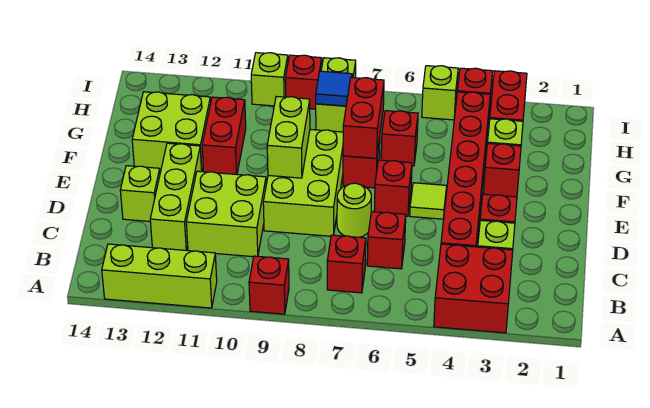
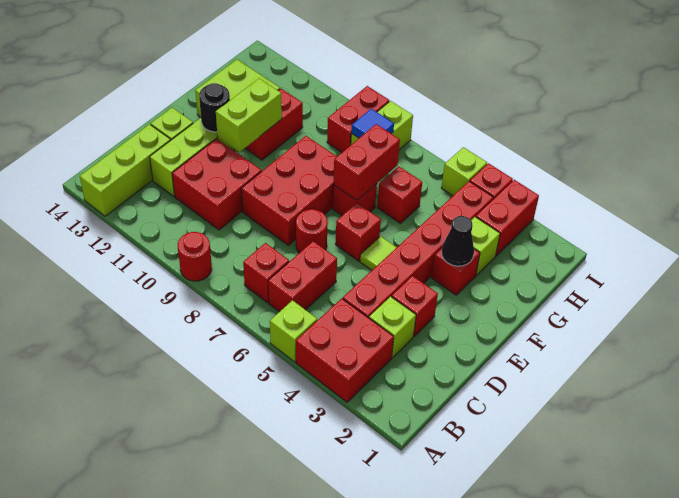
red 1x1 brick [249,256,289,314] -> red 1x1 round brick [178,232,212,281]
lime 1x3 brick [102,244,217,308] -> lime 1x3 brick turned to [80,124,171,216]
red 1x1 brick [367,212,406,269] -> red 1x2 brick [268,241,337,312]
lime 2x2 brick [186,171,266,257] -> red 2x2 brick [172,139,262,230]
lime 1x1 round brick [337,183,371,237] -> red 1x1 round brick [296,209,328,253]
lime 2x3 brick [263,129,343,236] -> red 2x3 brick [241,136,337,245]
lime 1x2 brick [267,96,310,178] -> lime 1x2 brick moved to [216,78,282,152]
none -> black 1x1 round brick [199,83,230,132]
none -> black 1x1 cone [442,216,474,266]
red 1x1 brick [285,55,322,109] -> red 1x2 brick [327,86,389,152]
lime 1x1 brick [251,53,288,106] -> lime 1x1 brick moved to [270,300,317,362]

